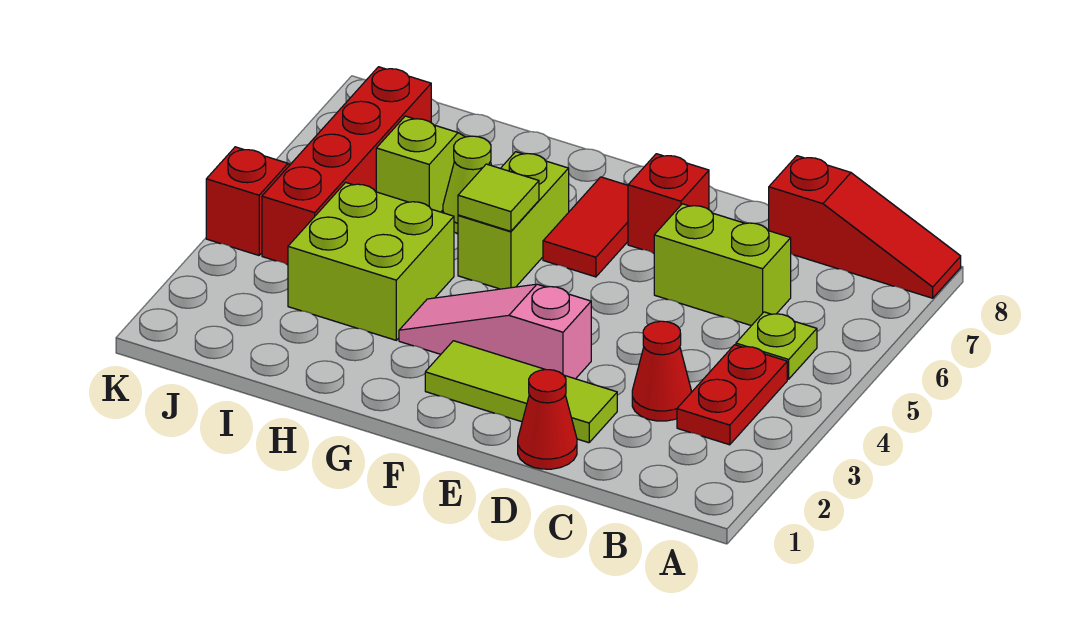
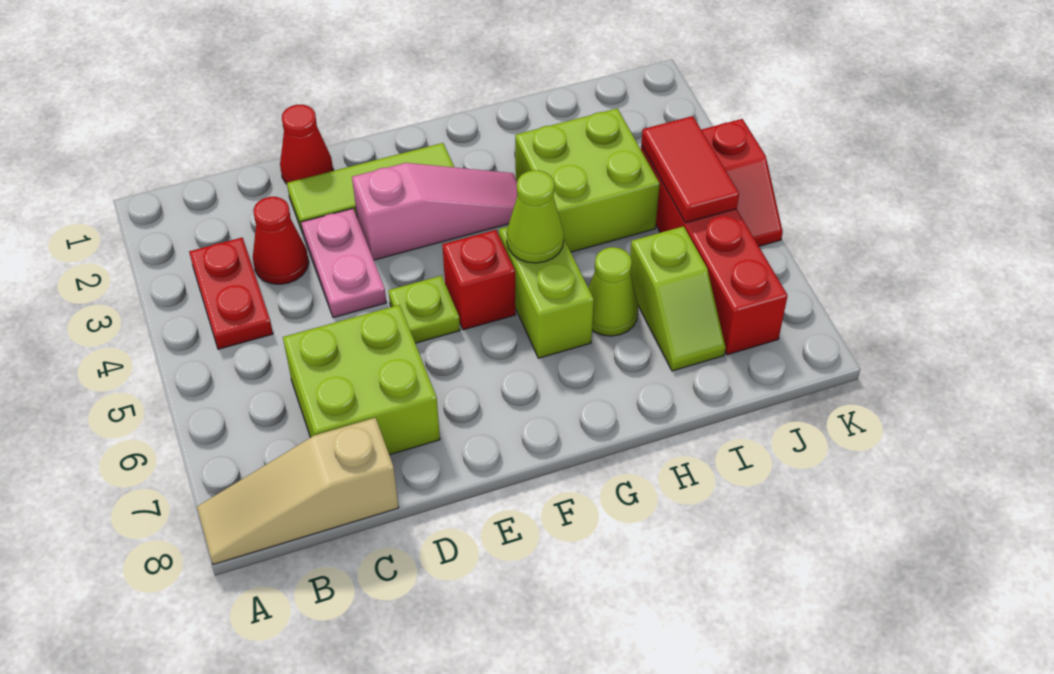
red 1x3 slope [769,156,961,298] -> tan 1x3 slope [197,418,399,565]
lime 1x1 plate [736,312,817,379] -> lime 1x1 plate moved to [388,276,460,343]
lime 1x2 brick [654,204,791,326] -> lime 2x2 brick [283,305,440,455]
none -> pink 1x2 plate [301,209,386,318]
red 1x1 brick [628,154,709,253] -> red 1x1 brick moved to [442,230,516,330]
red 1x2 tile [543,177,628,277] -> red 1x2 tile moved to [641,116,739,223]
lime 1x1 tile [458,164,539,231] -> lime 1x1 cone [507,170,564,263]

